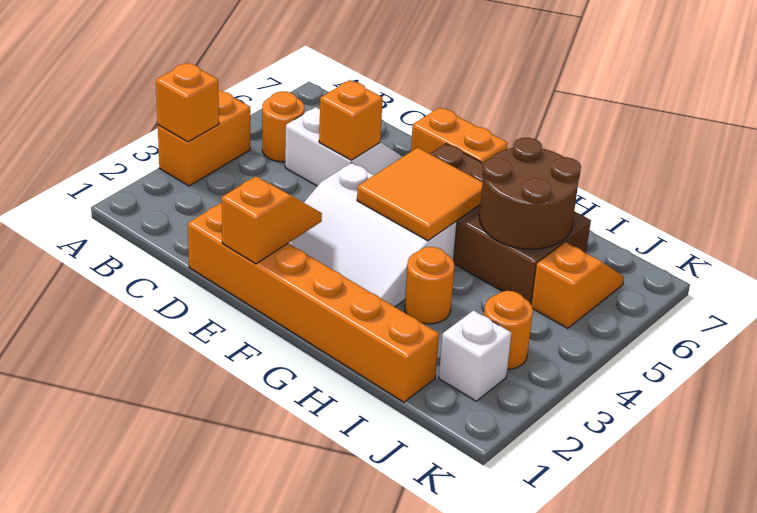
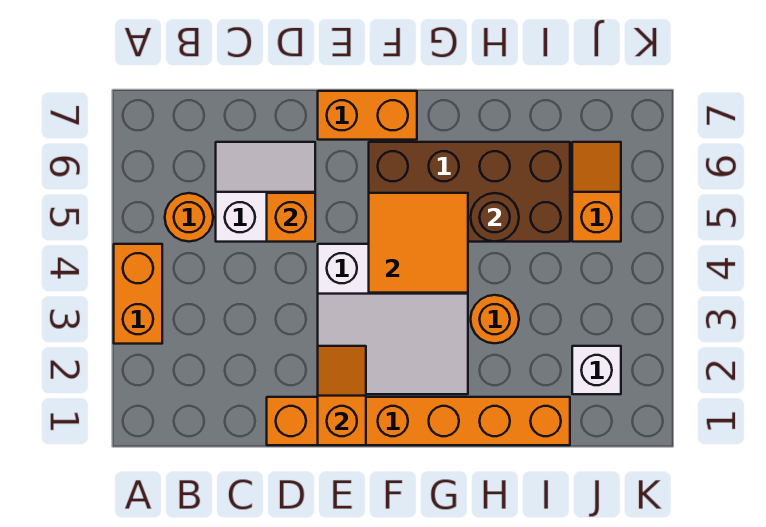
orange 1x1 brick [156,63,219,142] -> none
brown 2x2 round brick [479,138,581,249] -> brown 1x1 round brick [471,193,519,242]
orange 1x1 round brick [484,291,533,369] -> none

